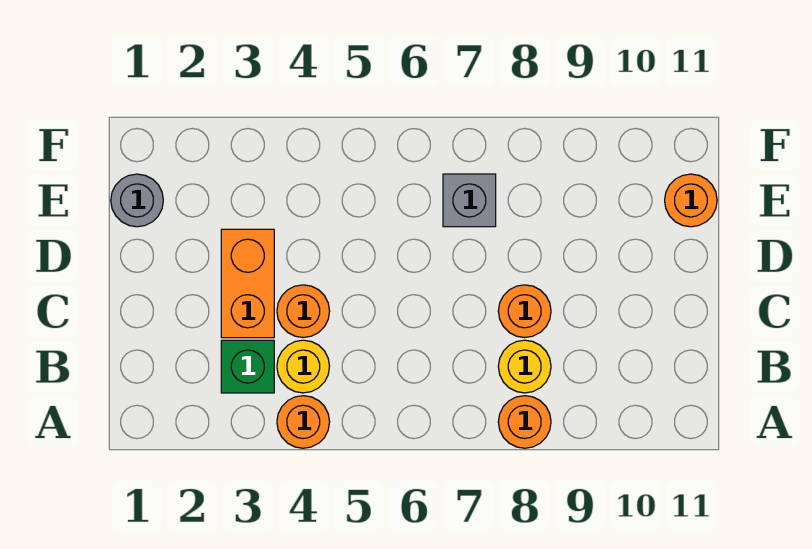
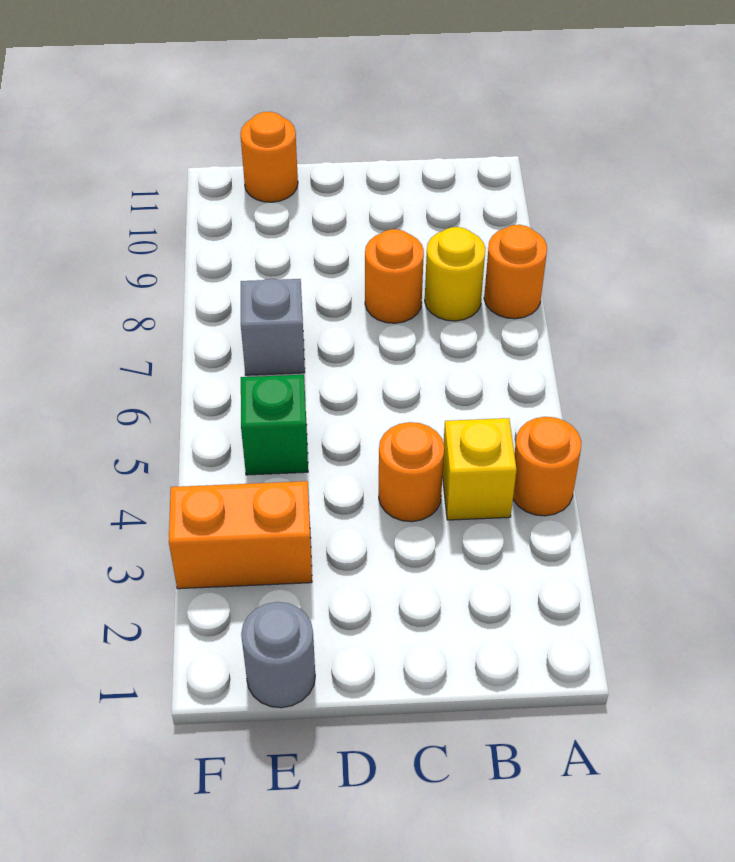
green 1x1 brick [221,340,274,393] -> green 1x1 brick moved to [241,375,308,475]
yellow 1x1 round brick [277,340,330,393] -> yellow 1x1 brick [443,418,517,520]
orange 1x2 brick [221,229,274,338] -> orange 1x2 brick moved to [169,481,312,589]

